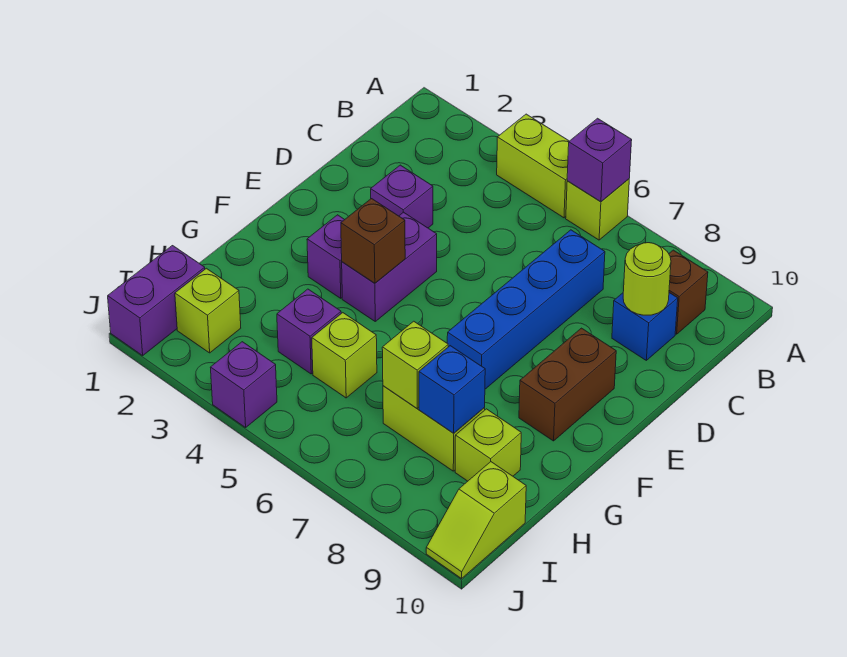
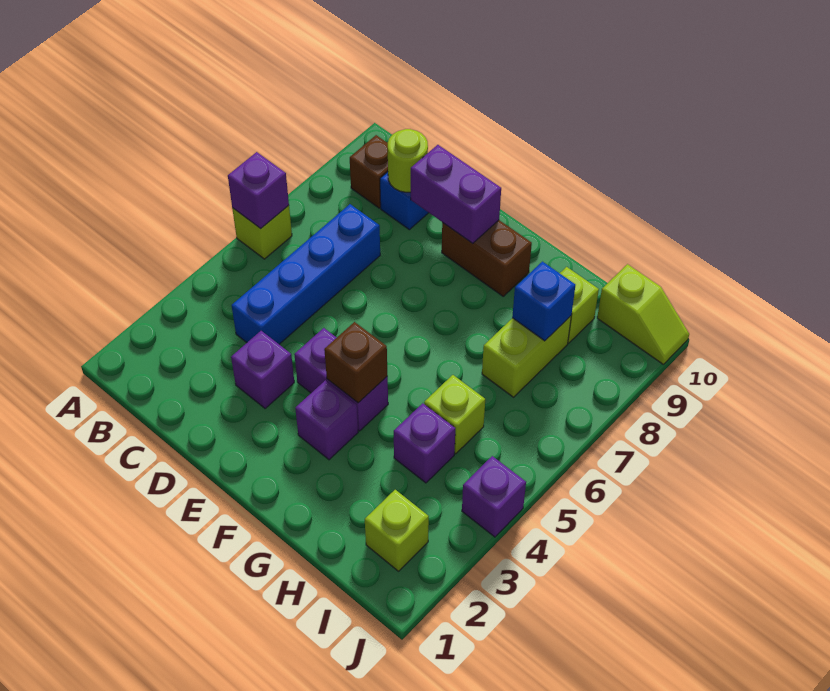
lime 1x2 brick [497,114,569,218] -> none
blue 1x4 brick [447,230,605,389] -> blue 1x4 brick turned to [232,204,380,344]
lime 1x1 brick [382,321,448,408] -> none
purple 1x2 brick [108,246,205,355] -> purple 1x2 brick moved to [411,145,501,243]

